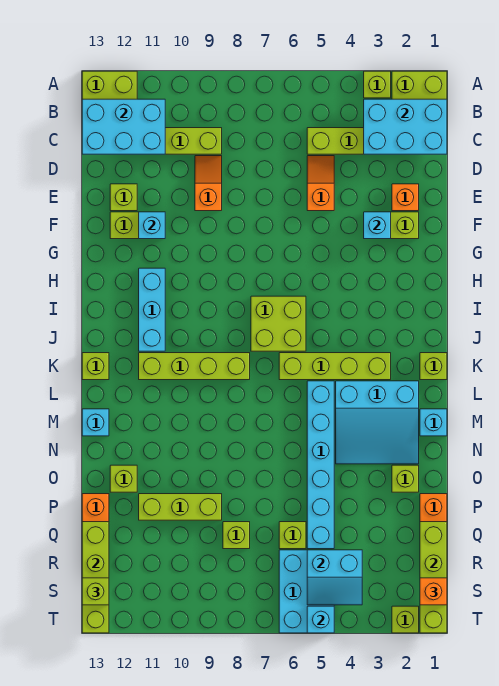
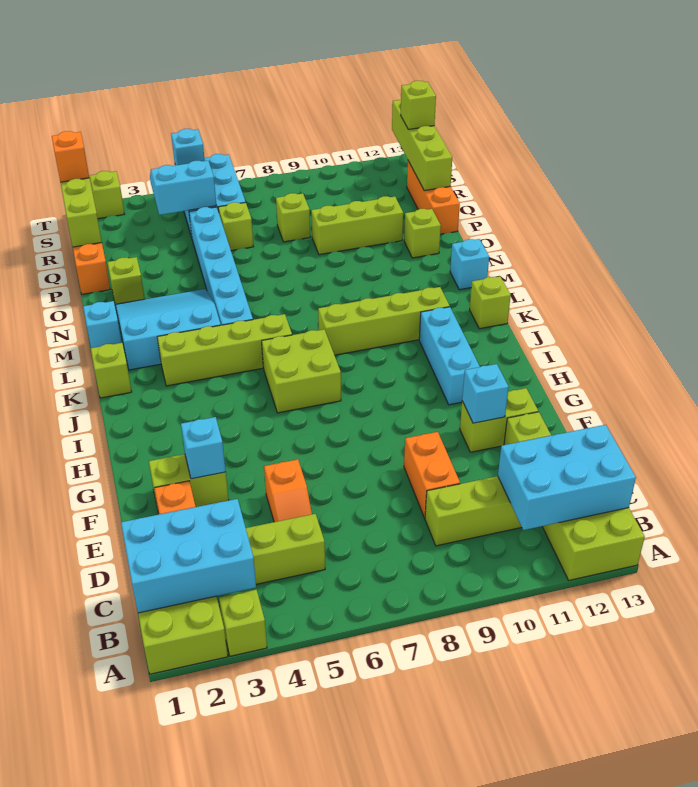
orange 1x2 slope [195,156,222,211] -> orange 1x2 brick [404,432,460,518]

